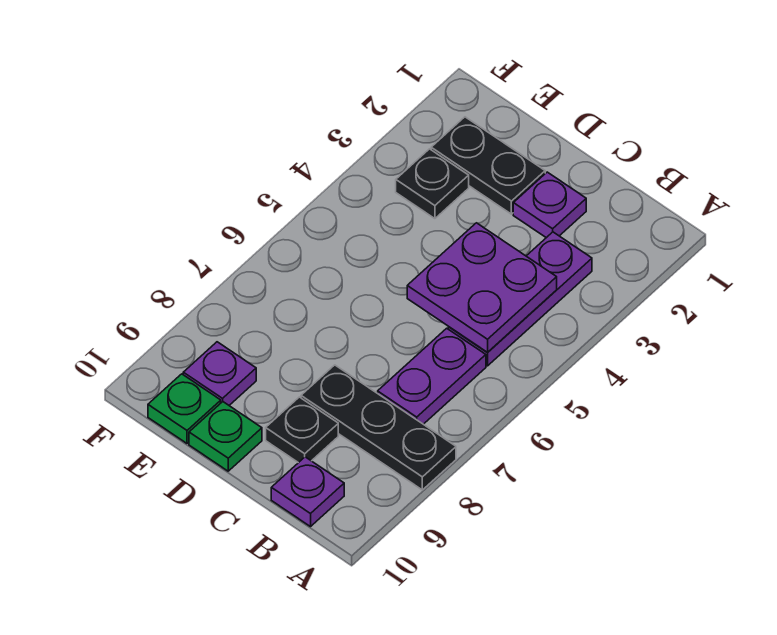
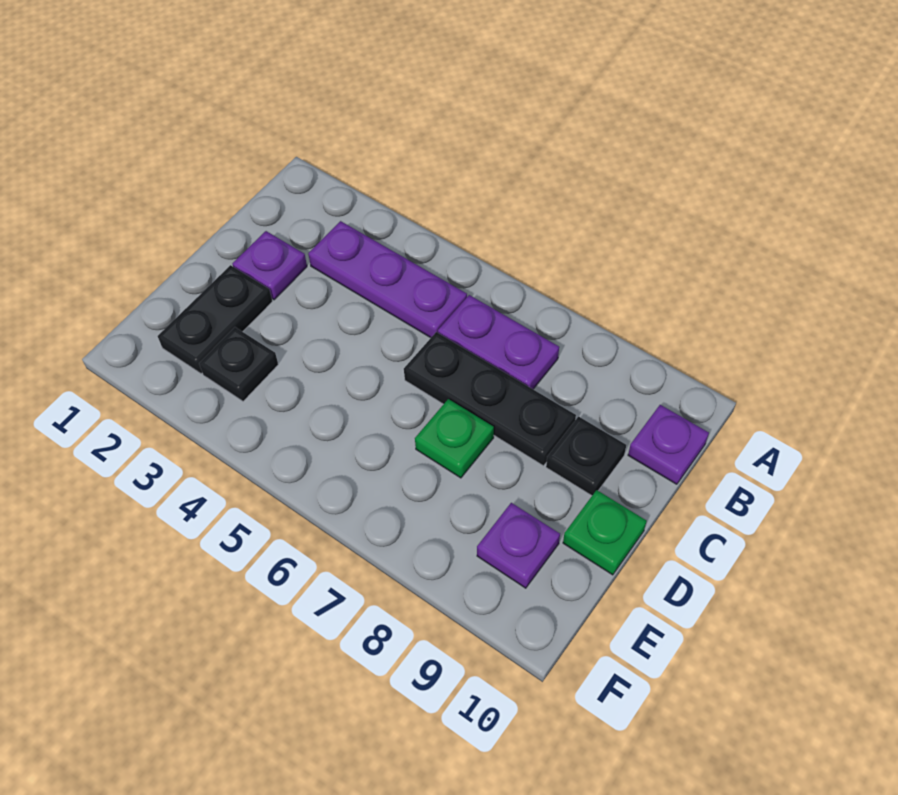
black 1x3 plate [301,365,456,490] -> black 1x3 plate turned to [404,332,576,466]
purple 2x2 plate [407,223,557,353] -> none
green 1x1 plate [148,374,221,443] -> green 1x1 plate moved to [415,399,494,478]

